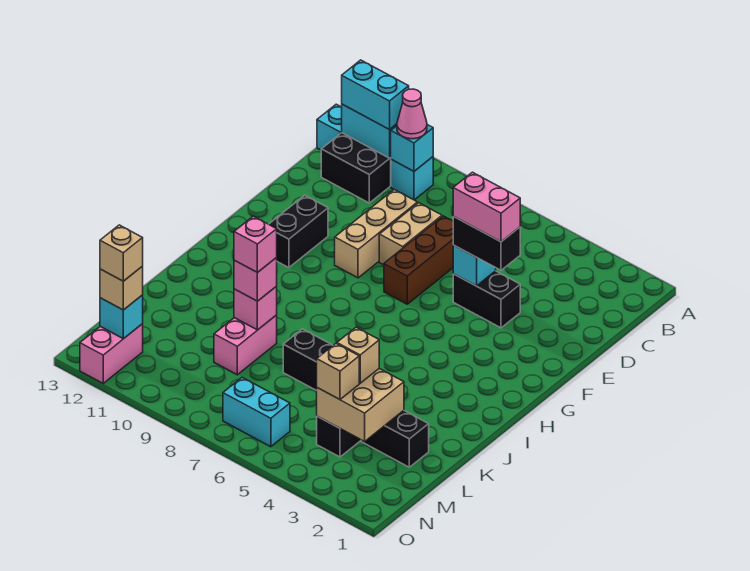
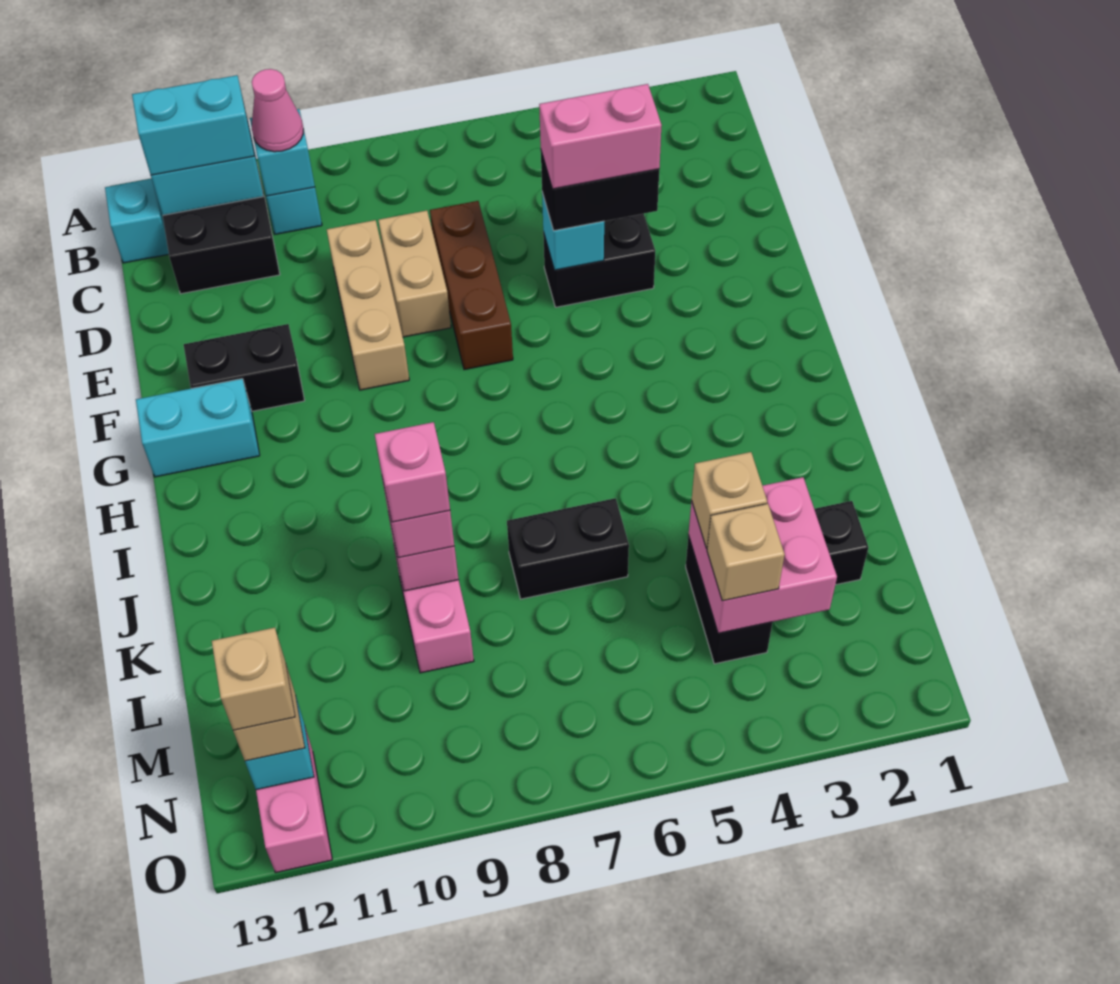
black 1x2 brick [269,195,328,268] -> black 1x2 brick turned to [184,324,305,411]
tan 2x2 brick [317,369,404,441] -> pink 2x2 brick [688,477,837,633]
cyan 1x2 brick [223,378,290,447] -> cyan 1x2 brick moved to [136,379,260,477]

